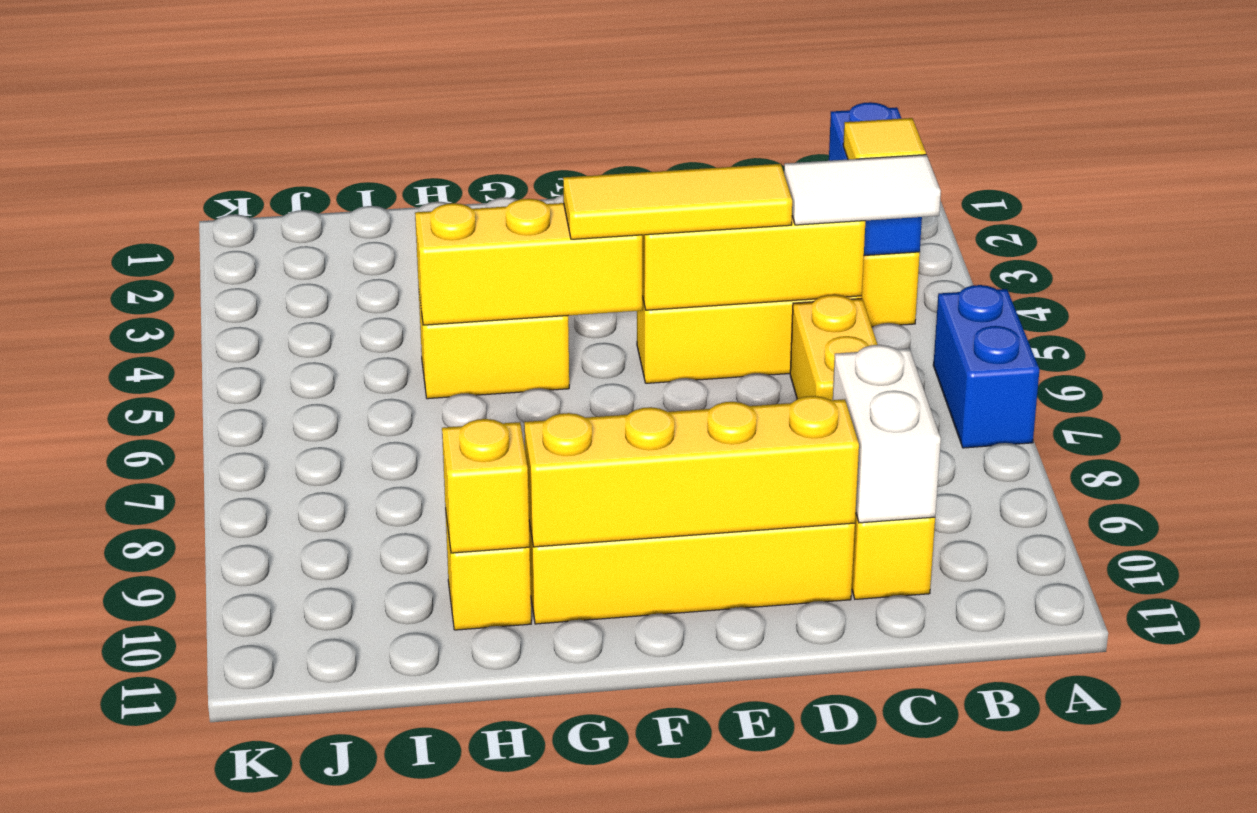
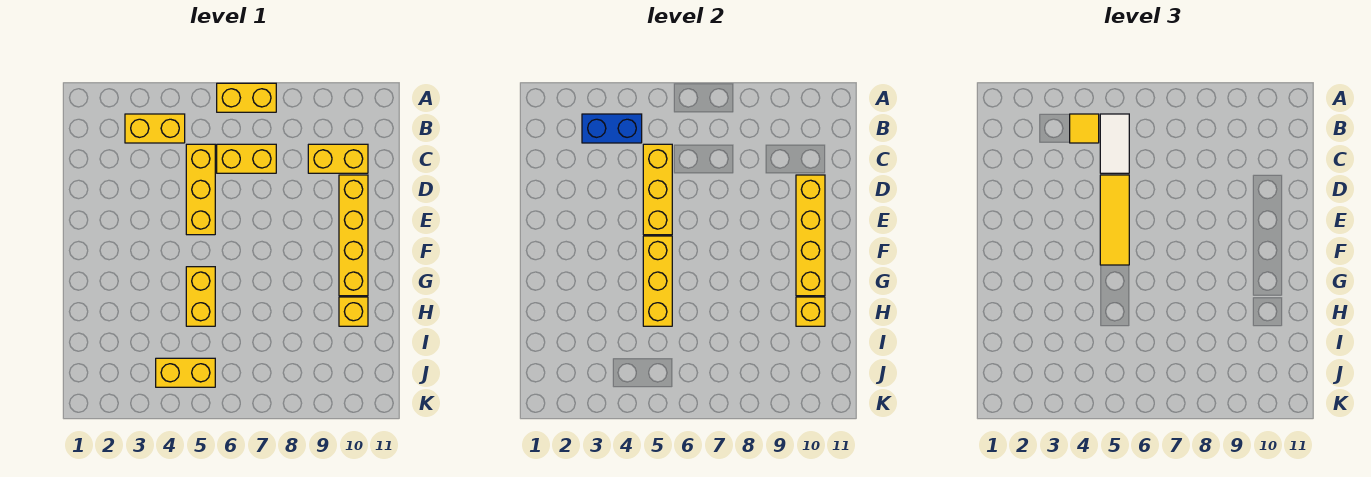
blue 1x2 brick [933,285,1039,448] -> yellow 1x2 brick [217,83,276,112]
white 1x2 brick [833,345,941,523] -> none
none -> yellow 1x2 brick [156,358,215,387]

